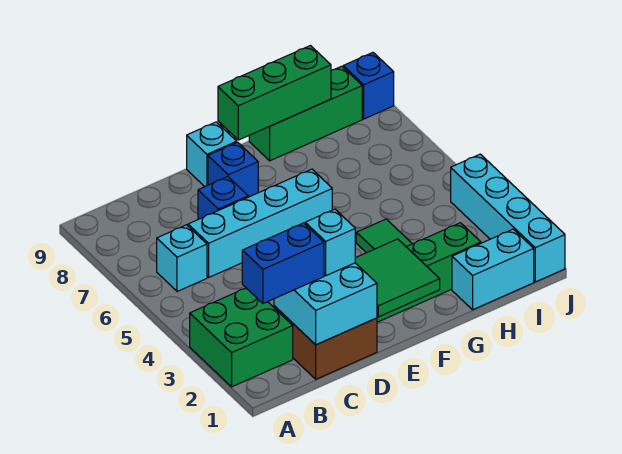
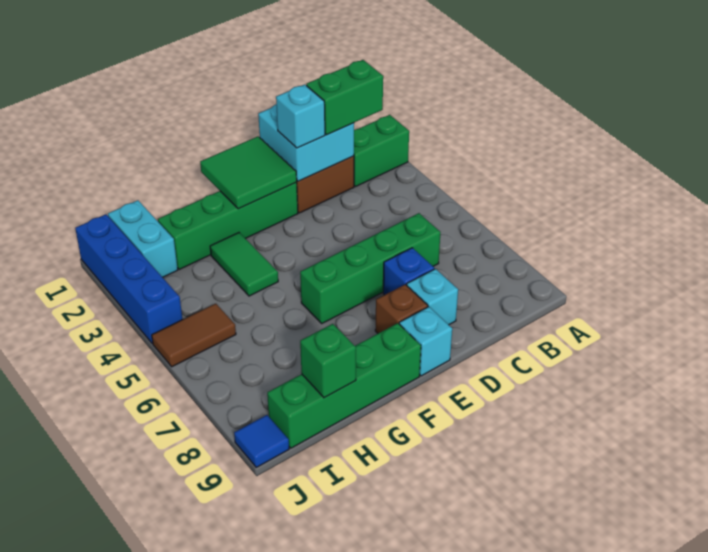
green 2x2 brick [190,288,293,387] -> green 1x2 brick [354,115,409,187]
blue 1x2 brick [242,223,324,304] -> green 1x2 brick [306,60,383,135]
cyan 1x1 brick [157,225,207,292] -> cyan 1x1 brick moved to [407,269,458,325]
cyan 1x4 brick [188,169,332,277] -> green 1x4 brick [300,213,440,323]
blue 1x1 brick [208,142,258,197] -> brown 1x1 brick [375,284,428,333]
green 1x3 brick [218,46,331,140] -> green 1x1 brick [300,324,356,398]
green 1x3 brick [249,66,362,161] -> green 1x4 brick [267,323,421,448]
cyan 1x2 brick [452,229,534,310] -> cyan 1x2 brick turned to [108,200,178,277]
none -> brown 1x2 tile [152,304,236,367]
cyan 1x4 brick [451,154,565,282] -> blue 1x4 brick [75,214,182,344]
blue 1x1 brick [343,53,394,119] -> blue 1x1 tile [234,415,289,467]

